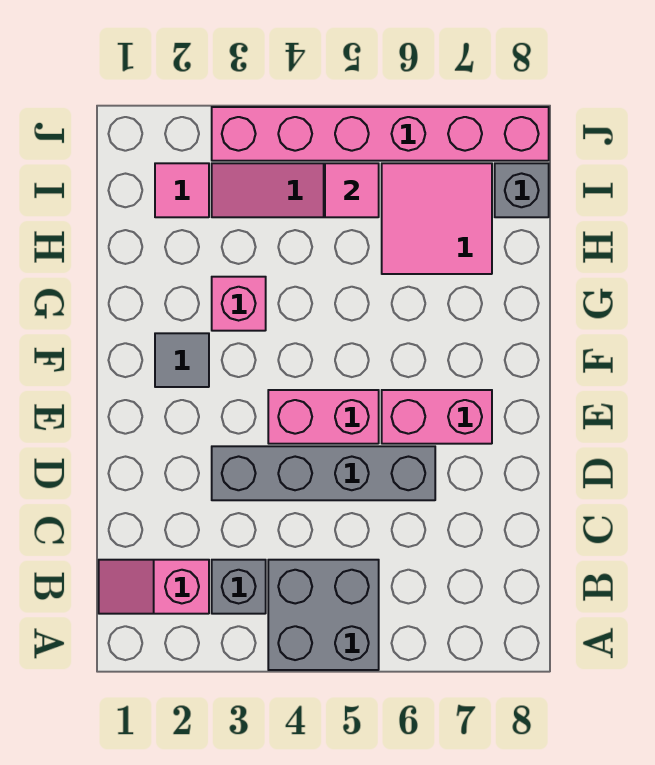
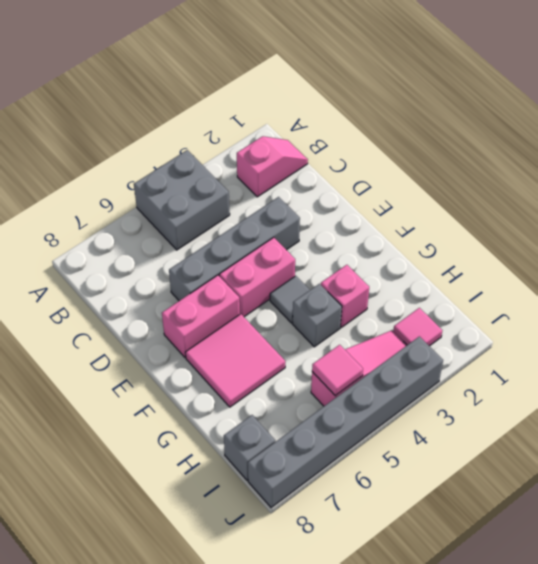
grey 1x1 brick [212,560,266,614] -> grey 1x1 brick moved to [292,284,342,347]
grey 1x1 tile [155,333,209,387] -> grey 1x1 tile moved to [270,276,310,323]
pink 2x2 tile [382,163,492,274] -> pink 2x2 tile moved to [185,314,285,407]
pink 1x6 brick [212,107,549,161] -> grey 1x6 brick [248,336,443,508]

